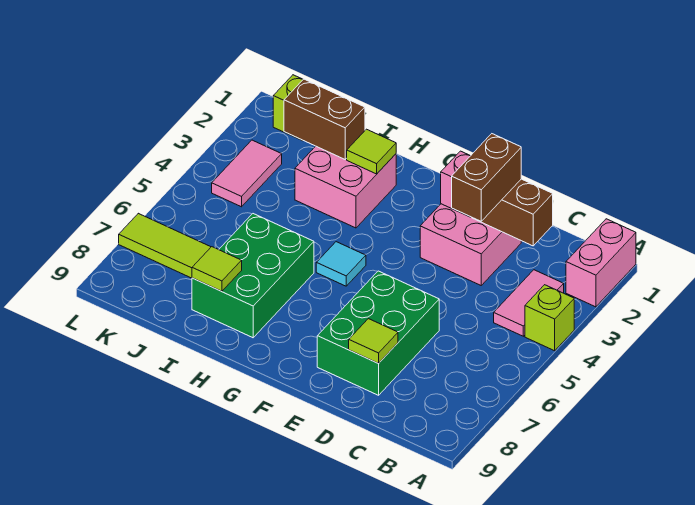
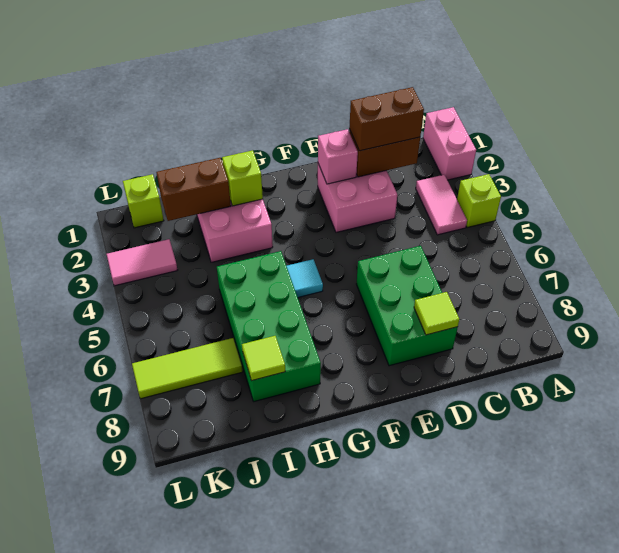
brown 1x2 brick [452,134,521,221] -> brown 1x2 brick turned to [349,87,424,151]
lime 1x1 tile [347,129,396,174] -> lime 1x1 brick [222,150,263,206]
green 2x3 brick [192,214,314,338] -> green 2x4 brick [217,251,321,401]
pink 1x2 tile [212,140,282,207] -> pink 1x2 tile turned to [107,239,177,286]

